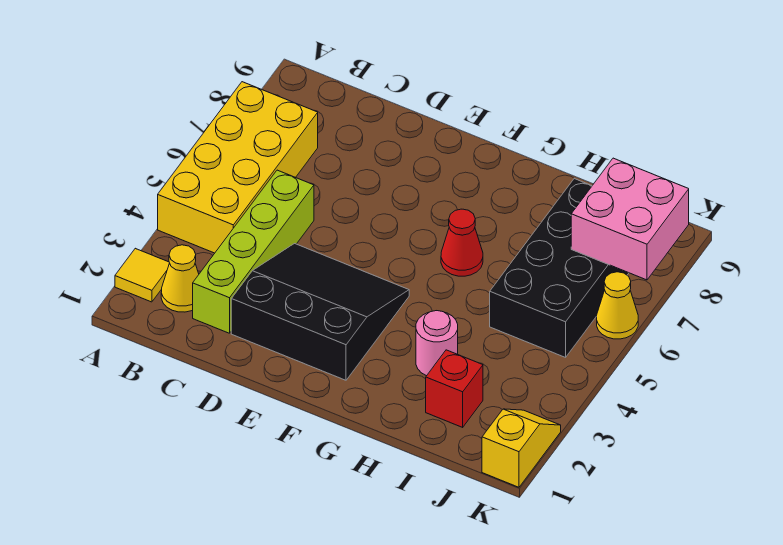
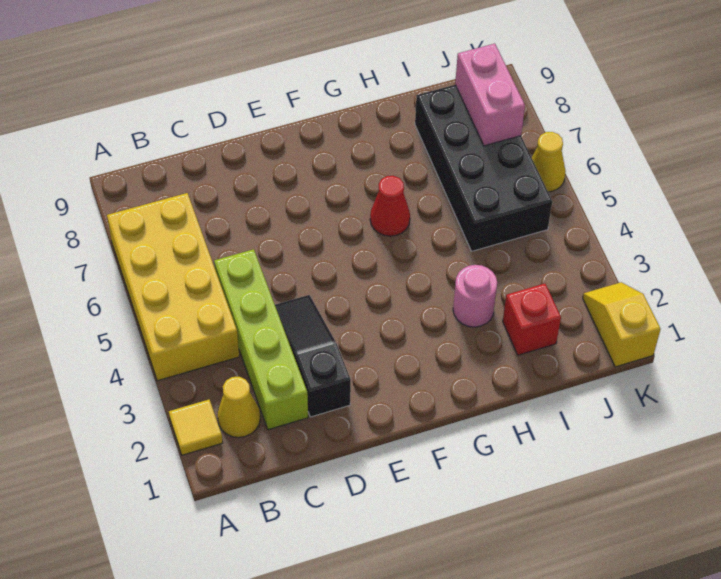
black 3x3 slope [231,244,409,380] -> black 1x3 slope [275,295,351,417]
pink 2x2 brick [571,158,689,280] -> pink 1x2 brick [455,44,525,146]

